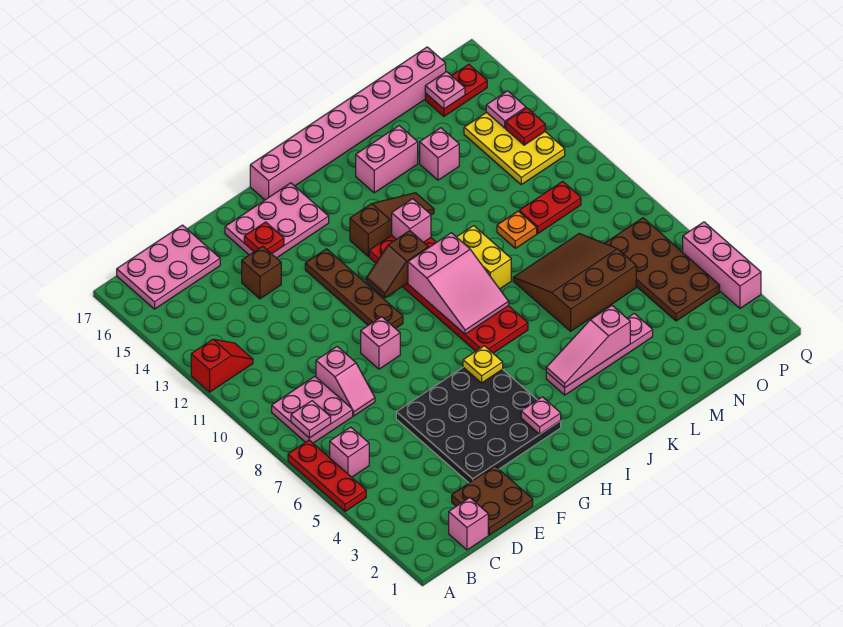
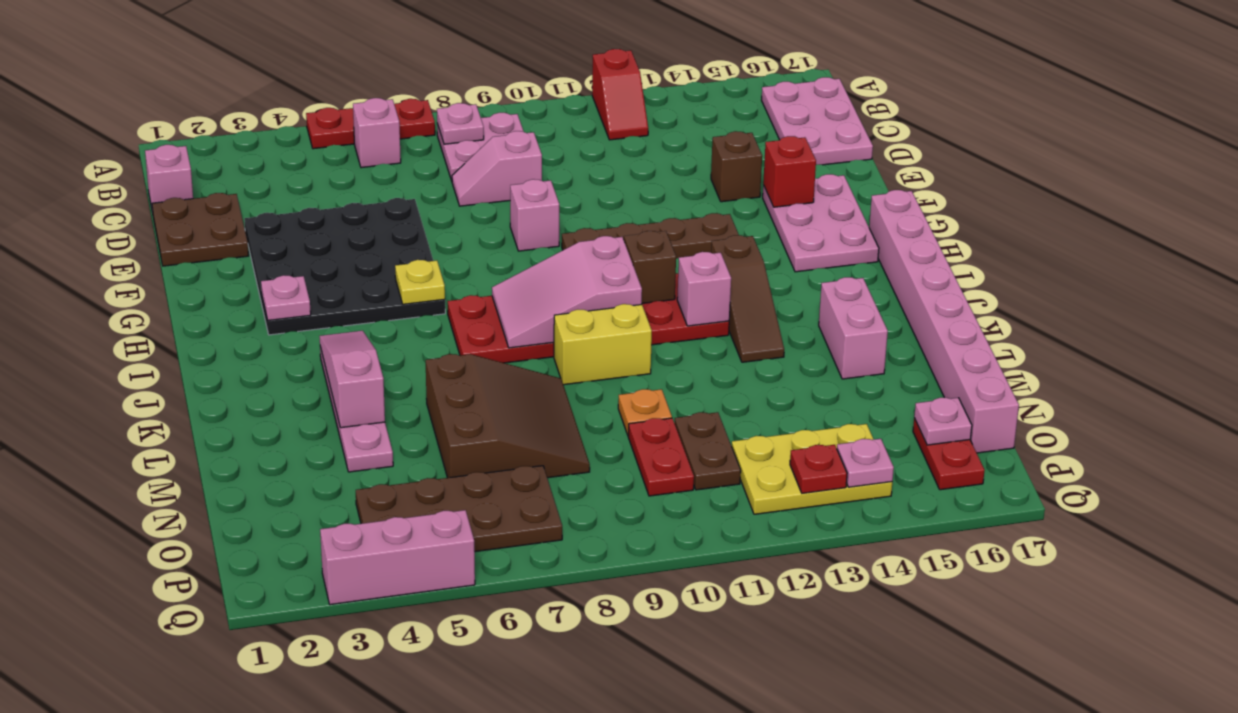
red 1x1 plate [244,222,284,254] -> red 1x1 brick [763,136,816,207]
pink 1x1 brick [420,128,459,180] -> none
none -> brown 1x2 plate [675,412,741,490]

